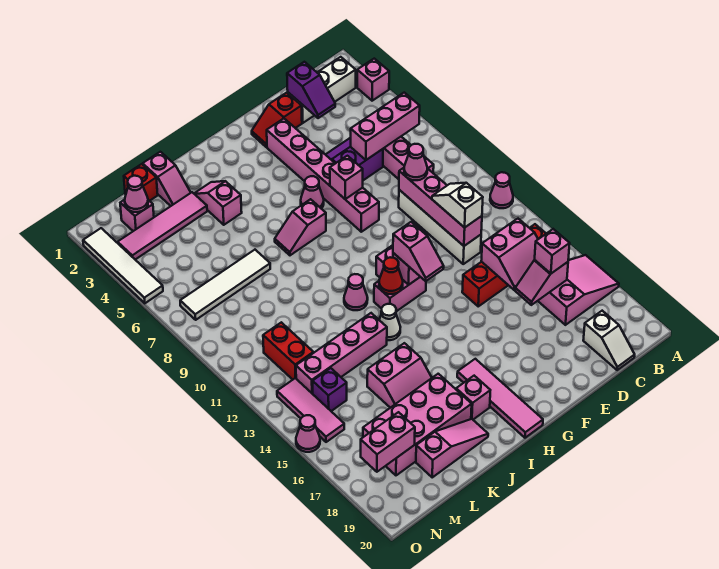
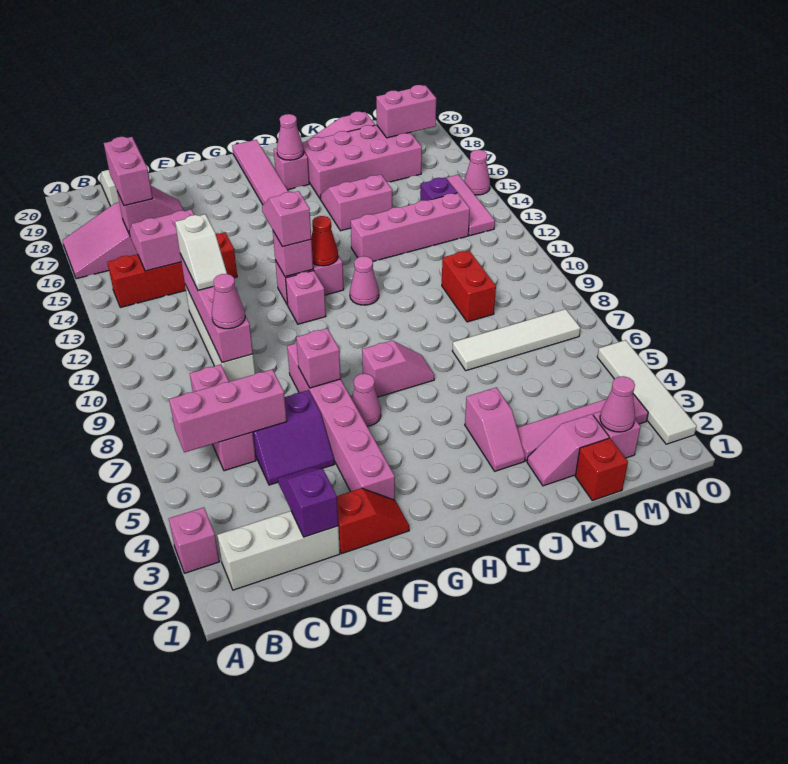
pink 1x1 cone [490,172,513,208] -> pink 1x1 cone moved to [277,114,304,160]
pink 1x1 brick [535,229,570,273] -> pink 1x2 brick [104,137,153,206]
white 1x1 cone [379,304,400,340] -> none
pink 1x2 slope [143,152,191,206] -> pink 1x2 slope turned to [527,414,609,486]
red 1x2 brick [263,322,313,380] -> red 1x2 brick moved to [442,250,496,322]

